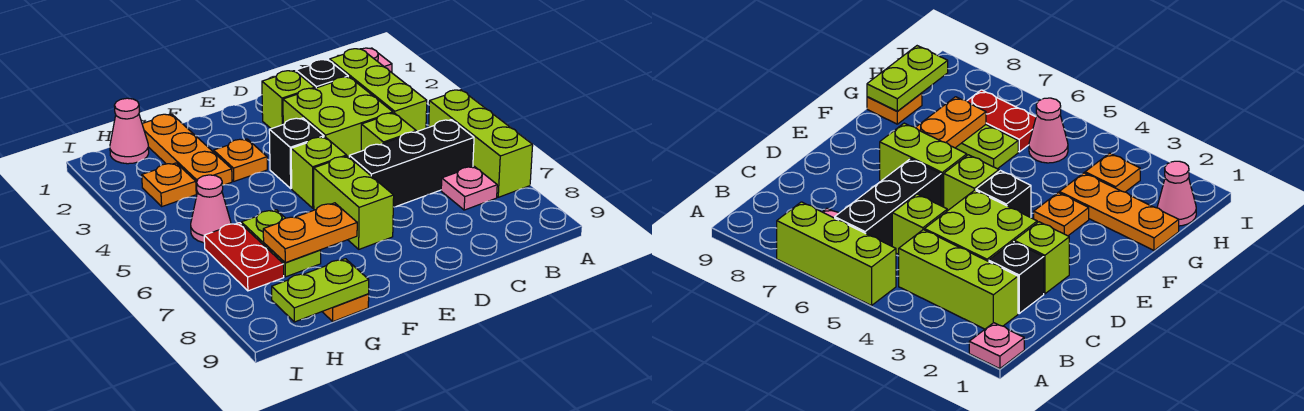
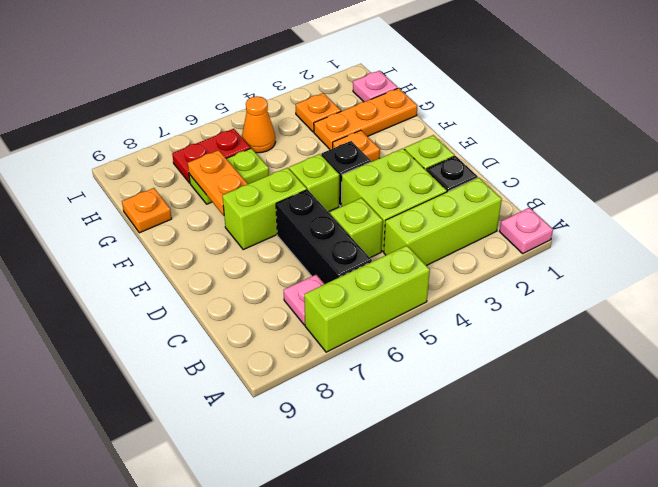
lime 1x2 plate [272,259,369,322] -> none
pink 1x1 cone [110,98,149,164] -> pink 1x1 plate [353,71,398,102]
pink 1x1 cone [191,175,231,243] -> orange 1x1 cone [242,96,275,153]

